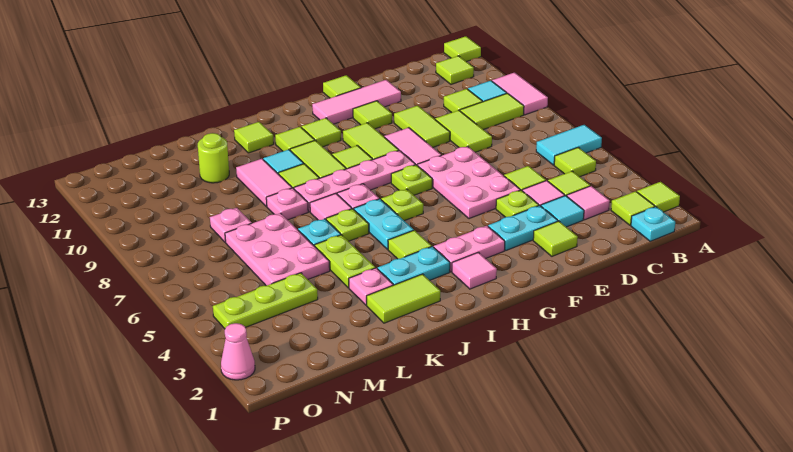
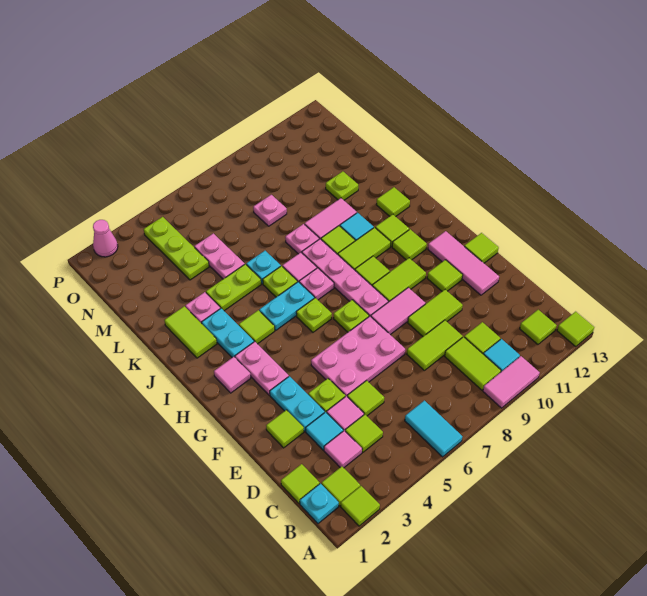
lime 1x1 tile [554,147,596,177] -> lime 1x1 tile moved to [281,464,320,503]
pink 2x3 plate [225,213,330,286] -> pink 1x2 plate [194,233,245,279]
lime 1x1 round brick [198,133,229,183] -> lime 1x1 plate [326,171,358,200]

